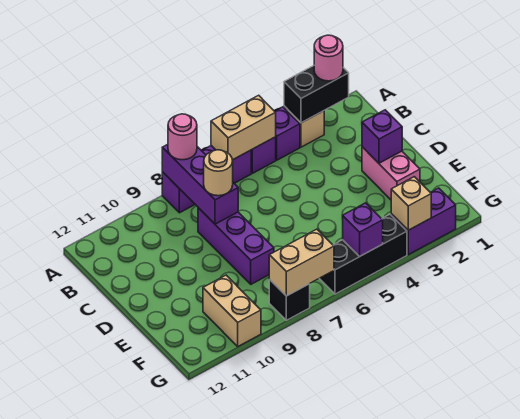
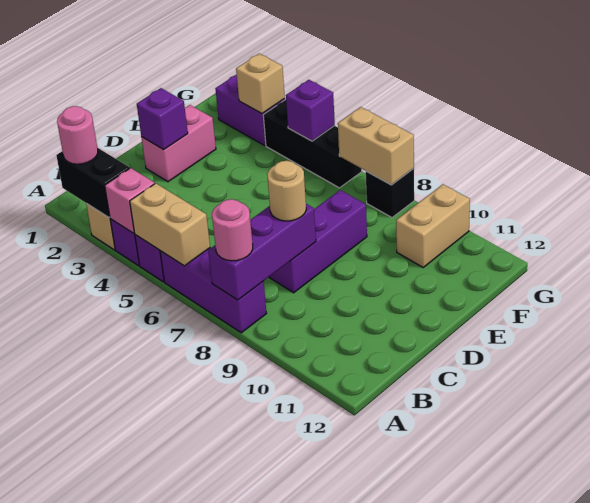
none -> pink 1x1 brick [105,168,155,233]

